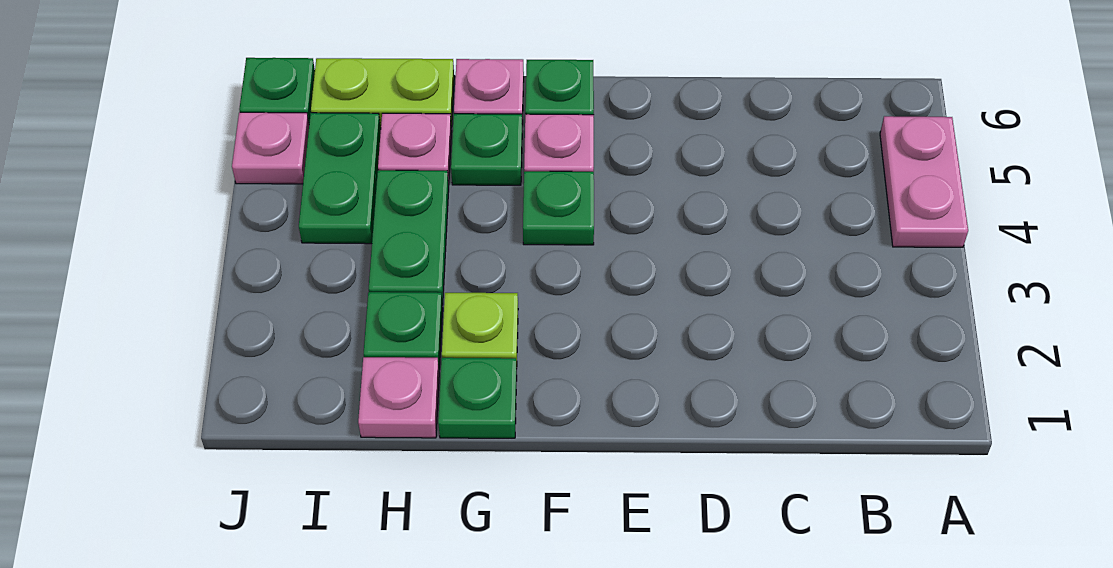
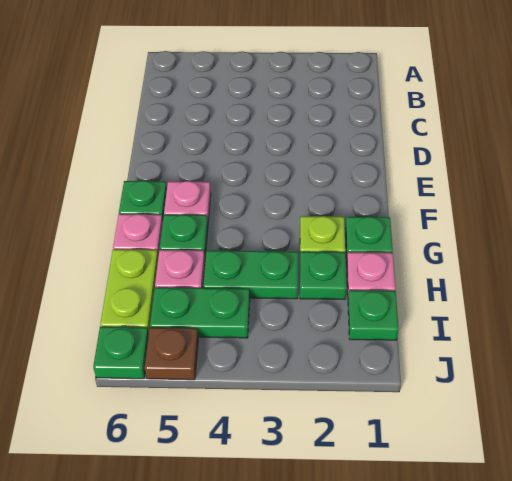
pink 1x2 plate [880,116,968,247] -> none
green 1x1 plate [523,171,594,245] -> green 1x1 plate moved to [348,290,399,340]
pink 1x1 plate [232,112,309,184] -> brown 1x1 plate [145,328,198,380]

